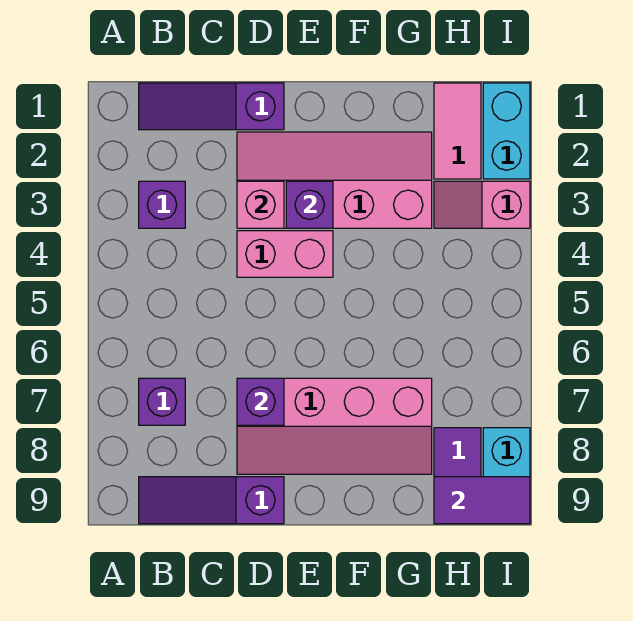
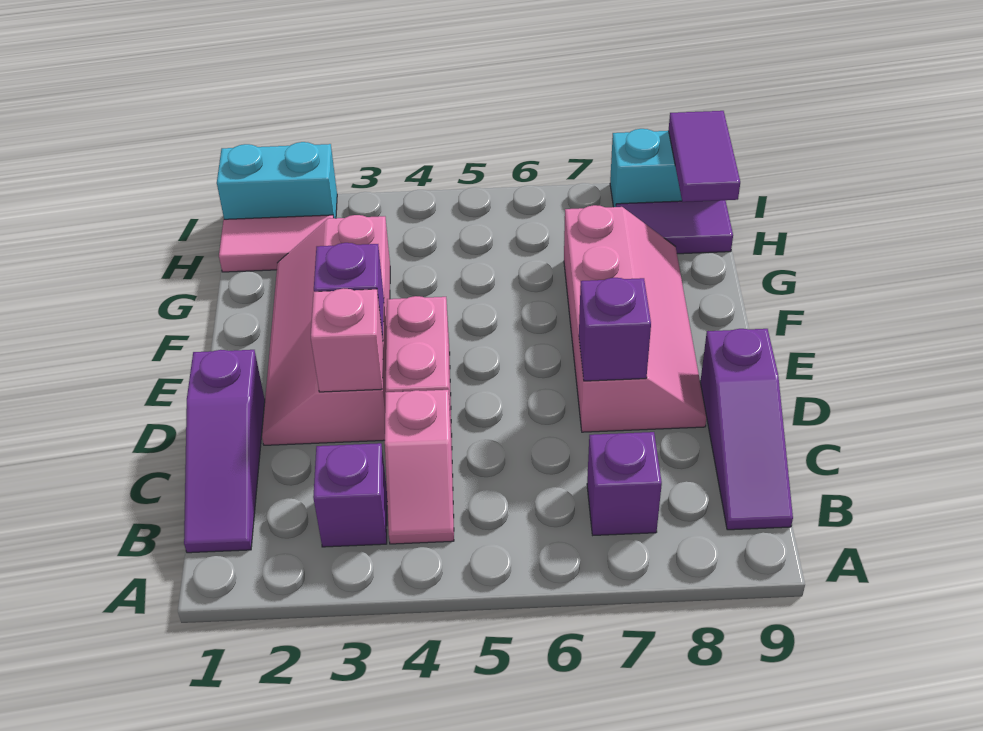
pink 1x2 slope [434,181,530,228] -> pink 1x2 slope moved to [385,390,454,544]

